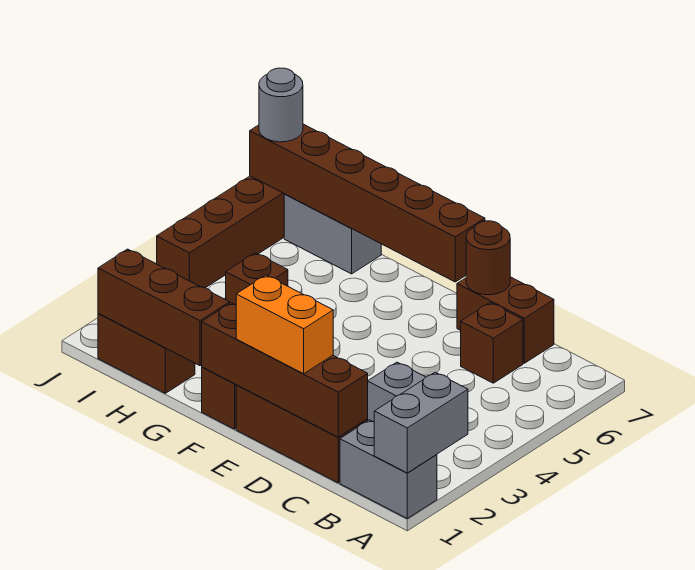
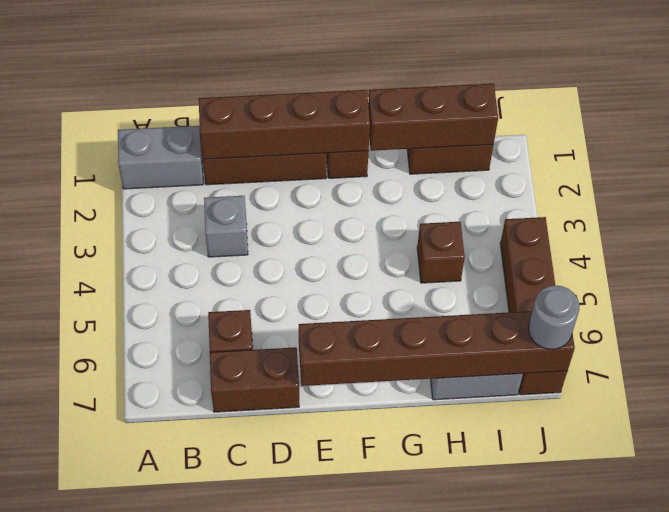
grey 1x2 brick [374,372,468,473] -> none
orange 1x2 brick [236,275,333,374] -> none
brown 1x1 round brick [466,221,510,295] -> none

